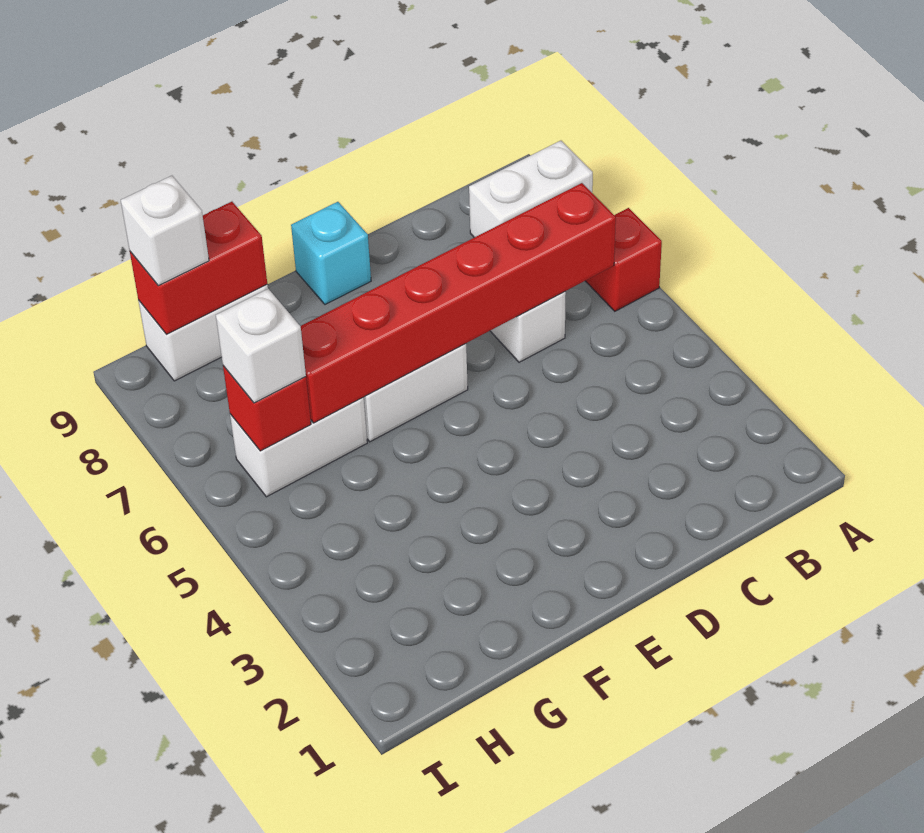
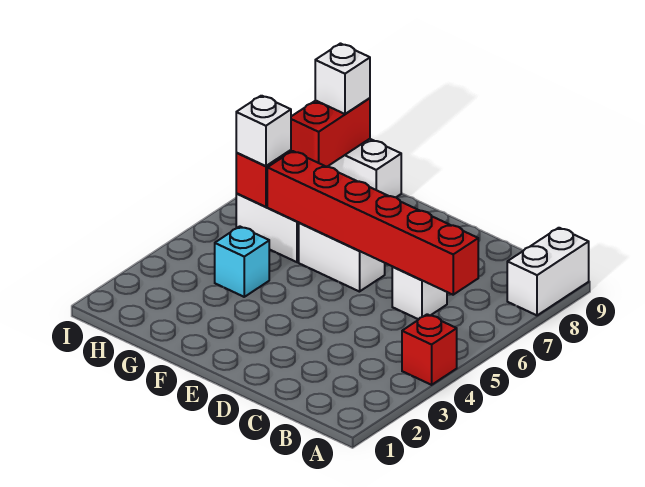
red 1x1 brick [586,208,662,311] -> red 1x1 brick moved to [402,314,457,385]
white 1x2 brick [469,141,593,238] -> white 1x2 brick turned to [507,228,589,315]
cyan 1x1 brick [291,202,371,304] -> cyan 1x1 brick moved to [215,226,269,297]
red 1x2 brick [130,202,267,334] -> red 1x2 brick turned to [291,98,370,167]

